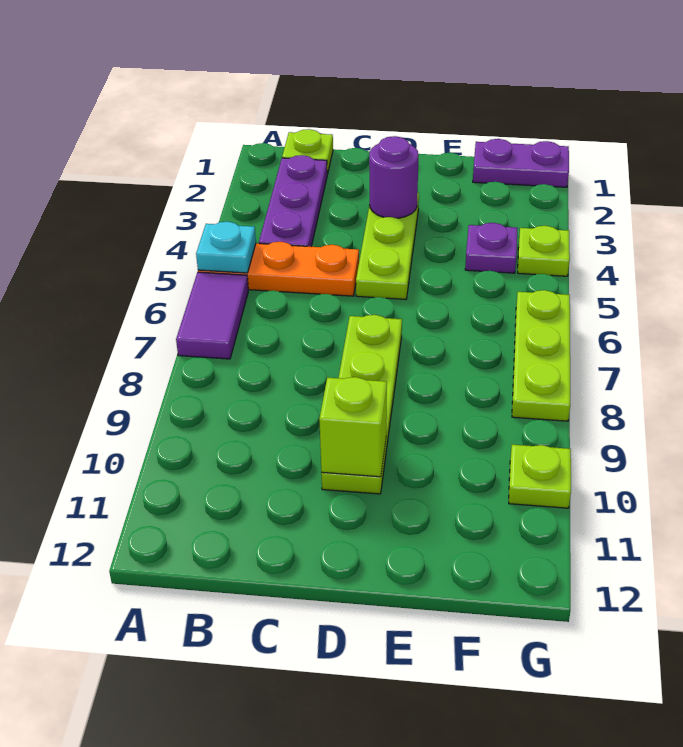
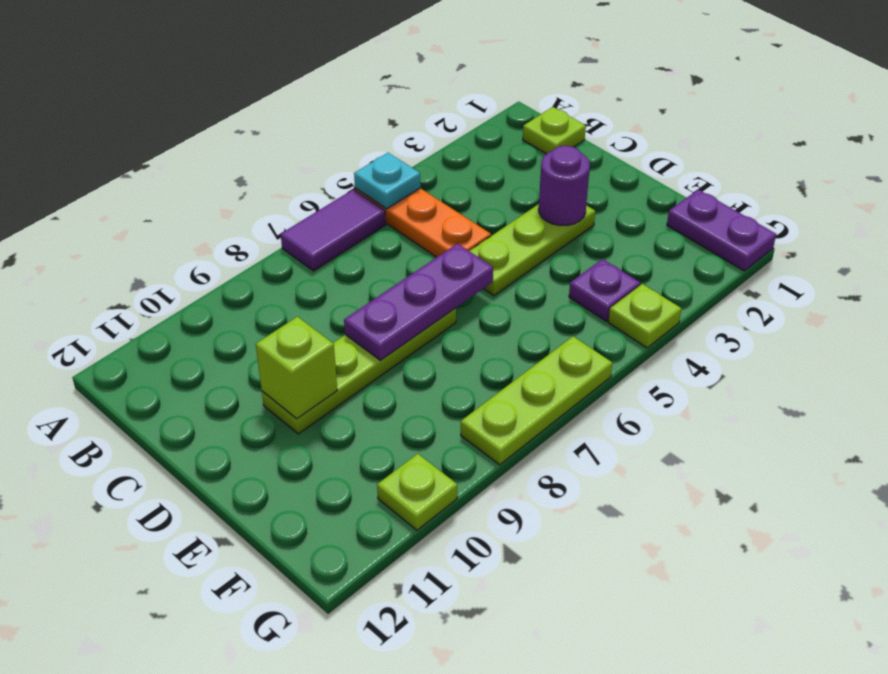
purple 1x3 plate [259,155,327,247] -> purple 1x3 plate moved to [344,244,493,360]

